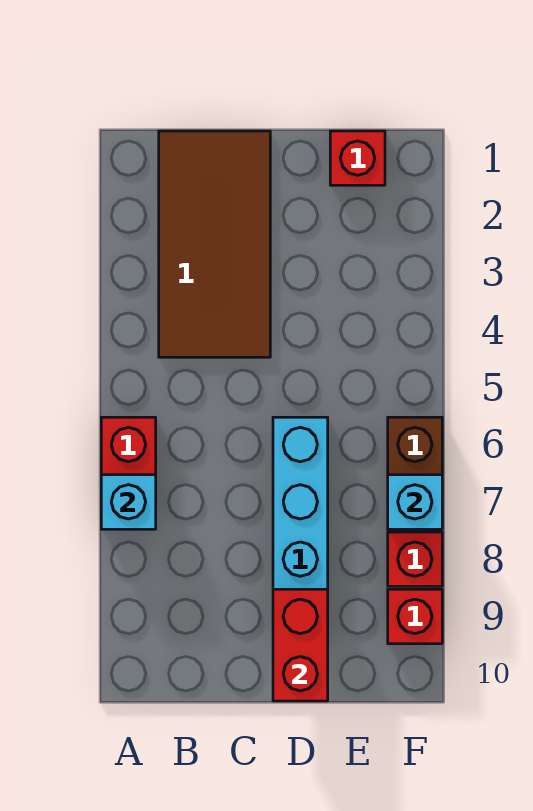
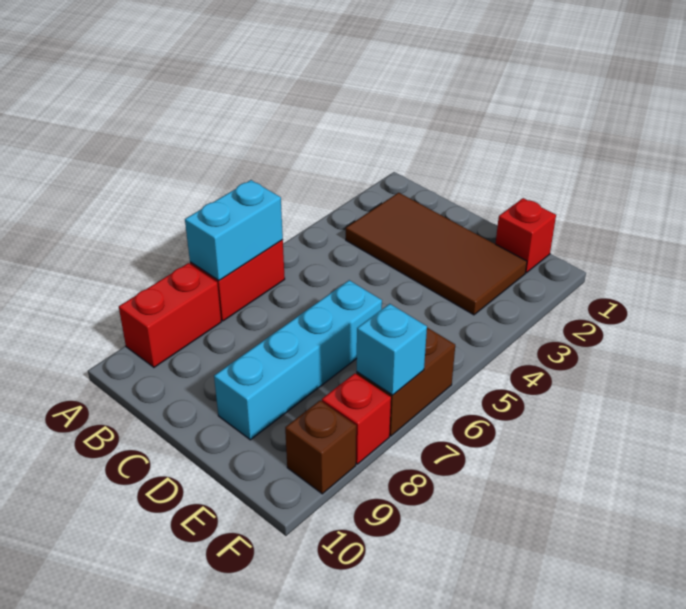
cyan 1x1 brick [101,475,156,529] -> cyan 1x2 brick [185,180,283,280]
brown 2x4 tile [159,131,270,357] -> brown 2x4 tile turned to [346,193,527,315]
red 1x2 brick [273,589,328,701] -> red 1x2 brick moved to [119,263,221,367]
red 1x1 brick [388,589,442,644] -> brown 1x1 brick [285,401,356,494]

